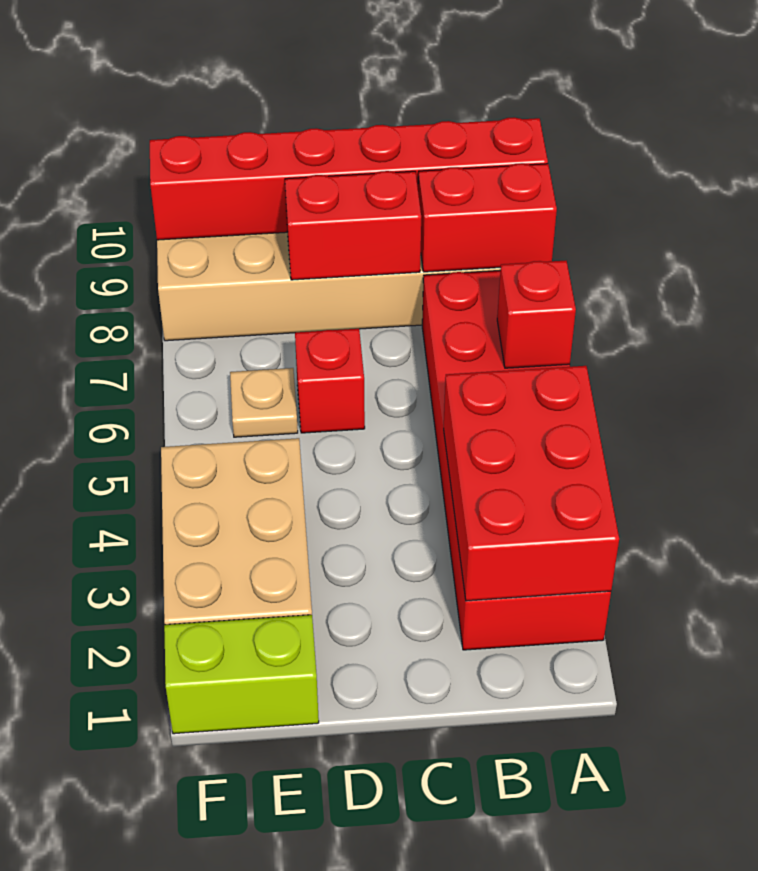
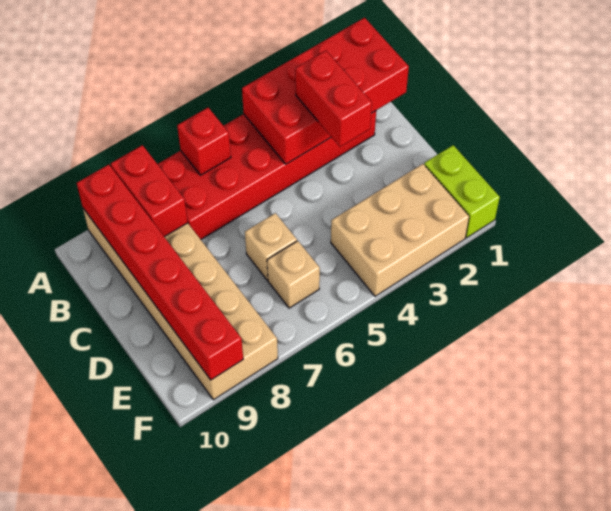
red 2x3 brick [444,366,619,601] -> red 2x4 brick [242,18,409,164]
red 1x2 brick [285,171,421,280] -> red 1x2 brick moved to [295,51,372,147]
red 1x1 brick [295,329,365,433] -> tan 1x1 brick [245,213,297,280]
tan 1x1 plate [230,368,298,437] -> tan 1x1 brick [267,241,320,308]

